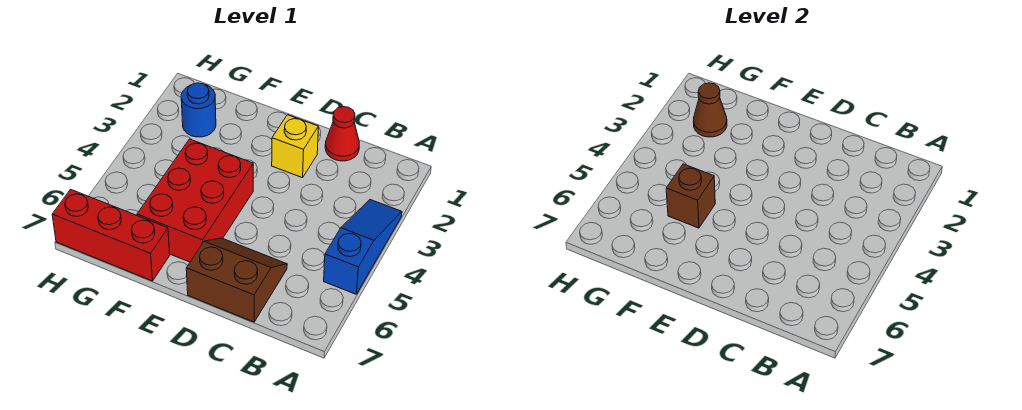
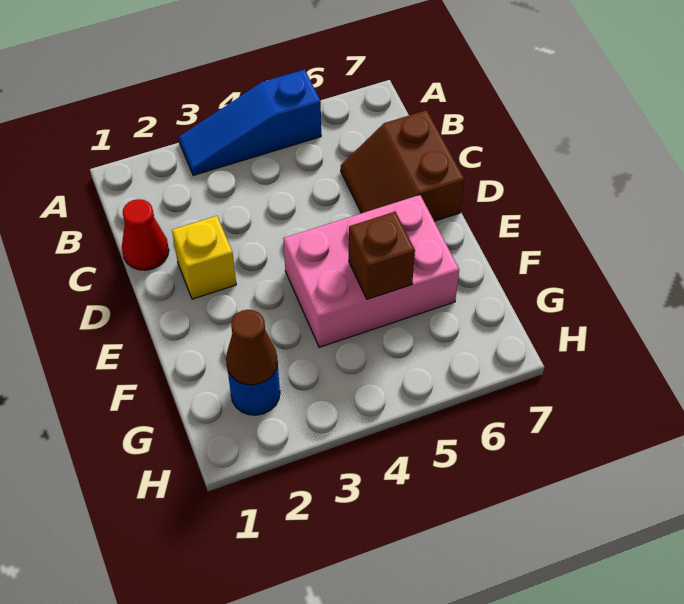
red 2x3 brick [137,139,253,262] -> pink 2x3 brick [283,195,459,347]
red 1x3 brick [52,189,170,281] -> none

